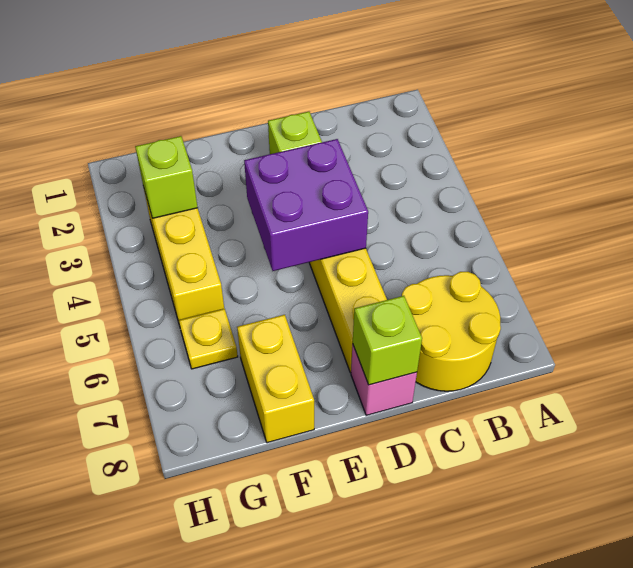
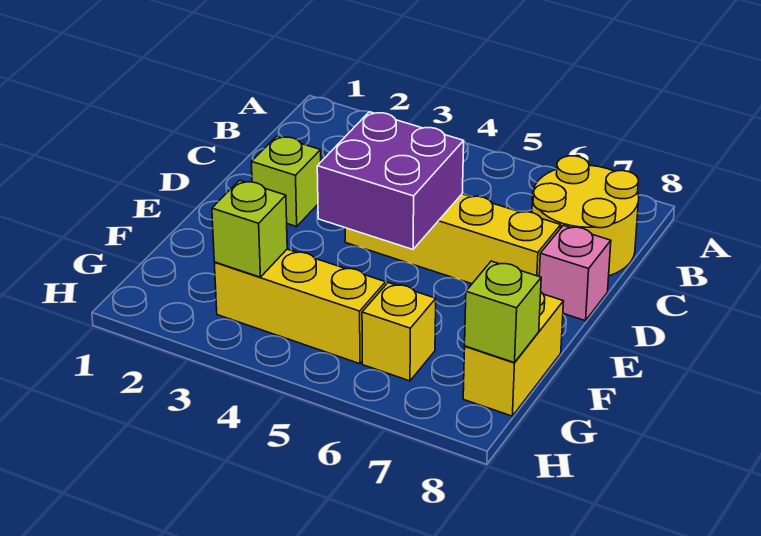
lime 1x1 brick [353,296,422,385] -> lime 1x1 brick moved to [465,261,541,363]
yellow 1x2 brick [237,315,314,443] -> yellow 1x2 brick turned to [463,292,563,416]
yellow 1x1 plate [179,309,238,369] -> yellow 1x1 brick [362,283,436,381]

